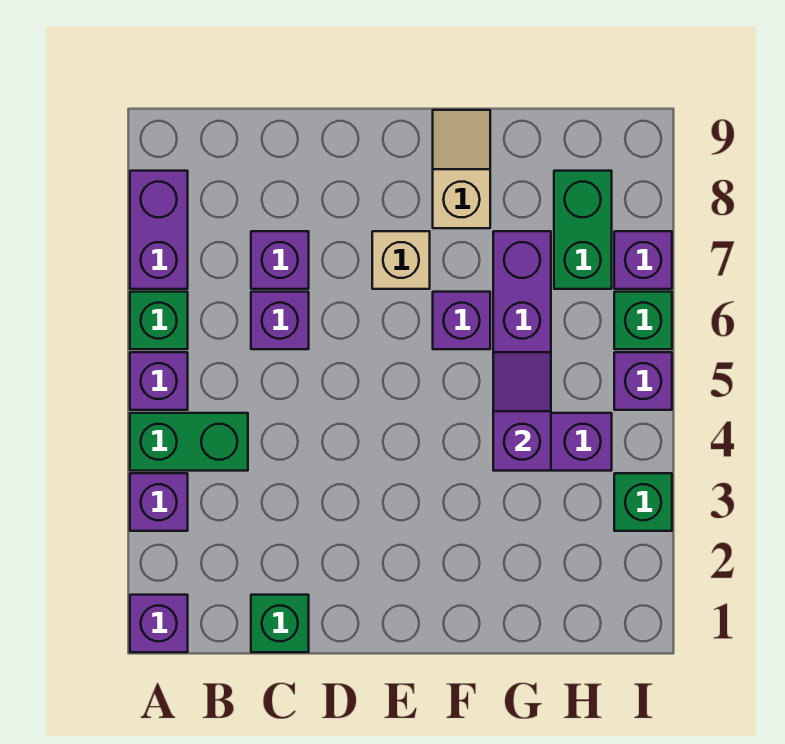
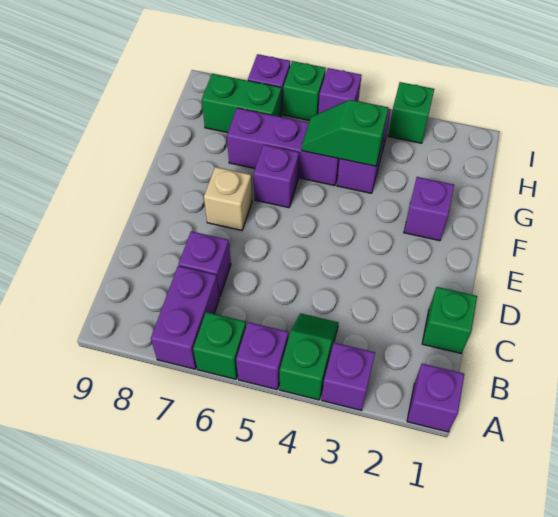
green 1x2 brick [130,413,248,471] -> green 1x2 slope [280,313,338,400]
purple 1x2 brick [130,171,188,289] -> purple 1x2 brick turned to [151,266,219,369]
purple 1x1 brick [251,292,309,349] -> purple 1x1 brick moved to [404,177,454,241]
tan 1x2 slope [433,110,490,228] -> none
purple 1x2 slope [493,352,551,471] -> green 1x2 slope [302,100,388,166]

